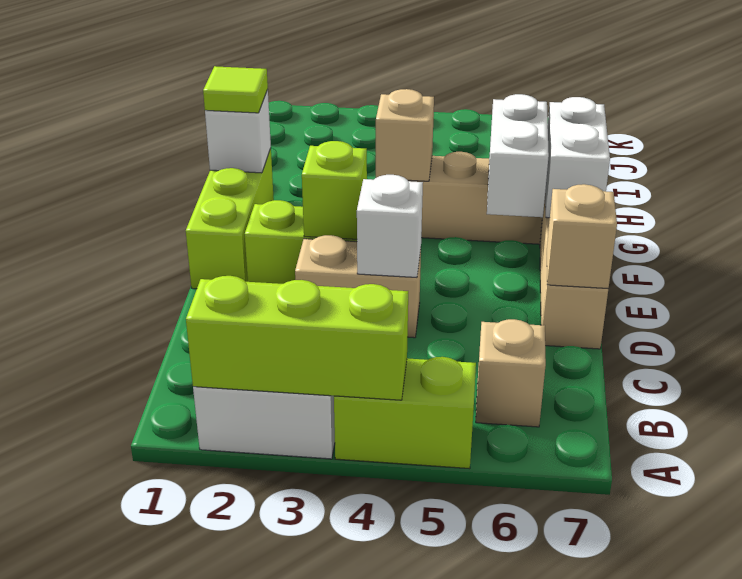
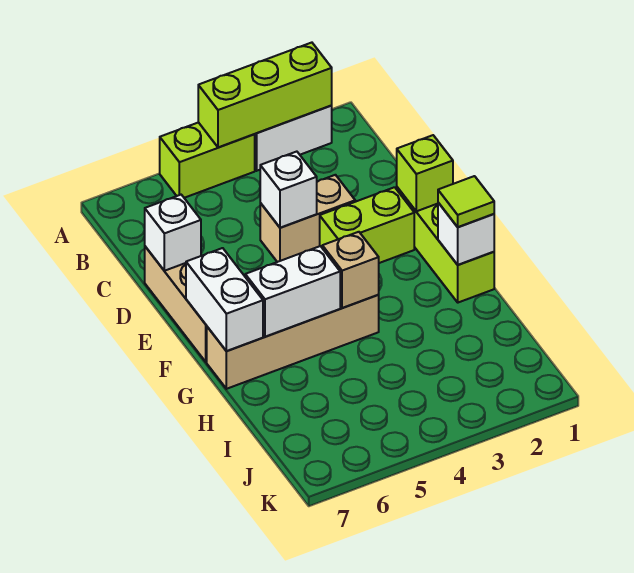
tan 1x1 brick [476,319,546,427] -> none
tan 1x1 brick [547,184,617,289] -> white 1x1 brick [145,195,201,271]
lime 1x1 brick [302,141,367,239] -> lime 1x1 brick moved to [397,135,453,211]
white 1x2 brick [487,94,549,217] -> white 1x2 brick turned to [245,246,340,337]

